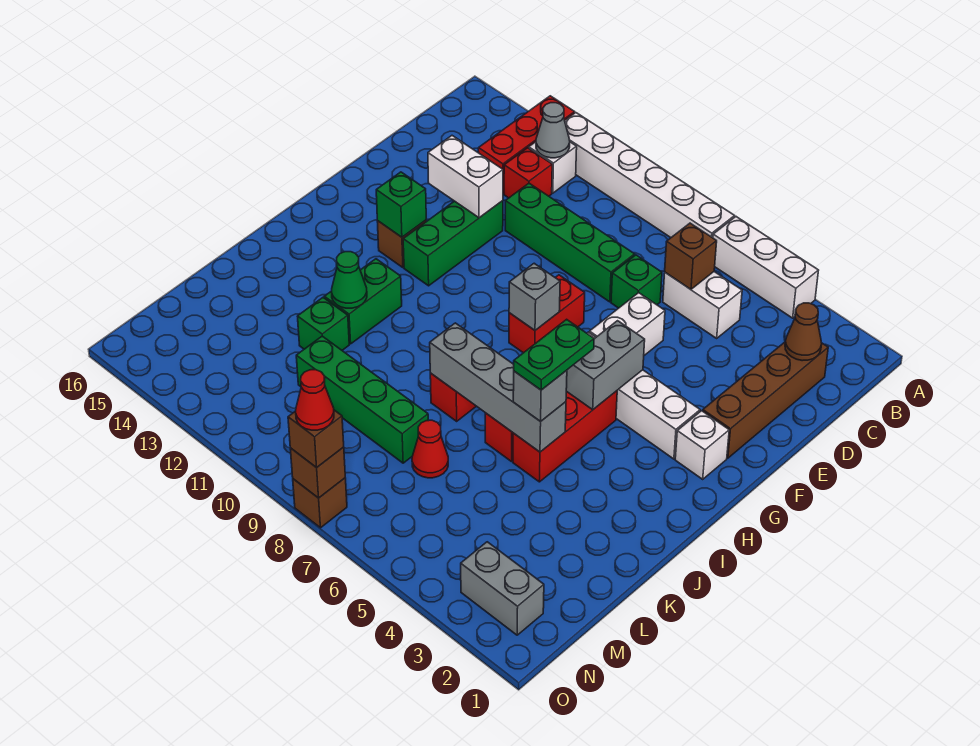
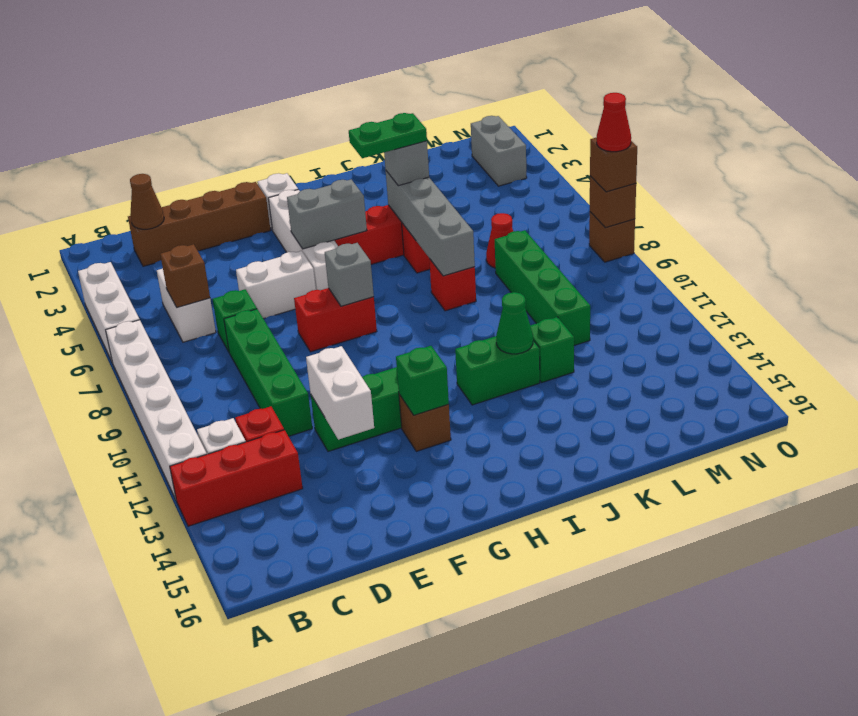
grey 1x1 cone [536,103,570,158] -> none

